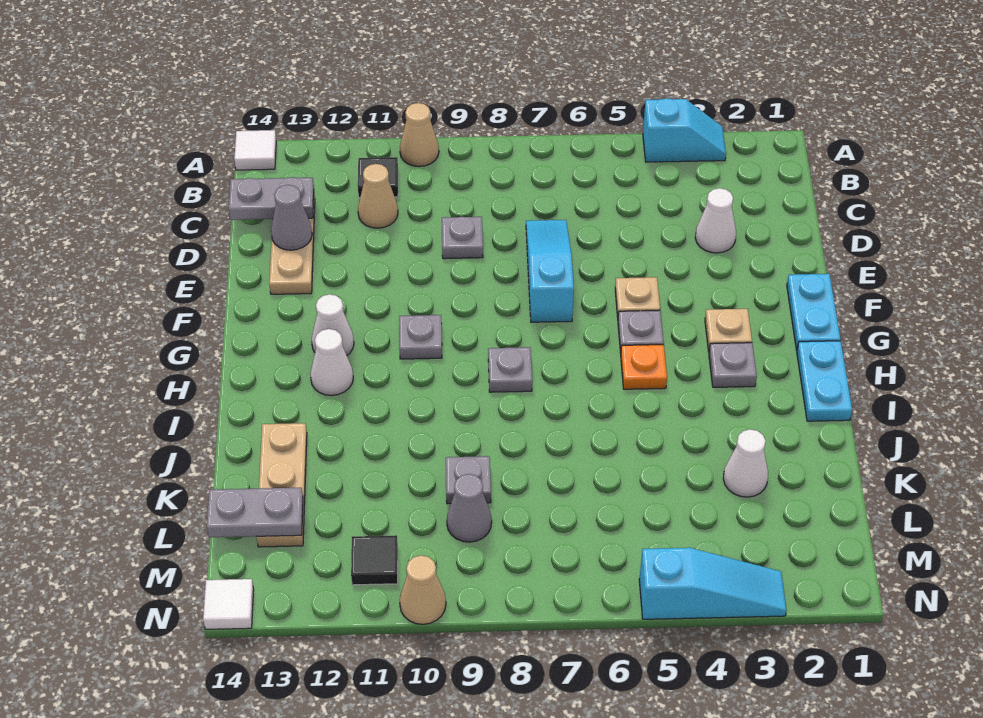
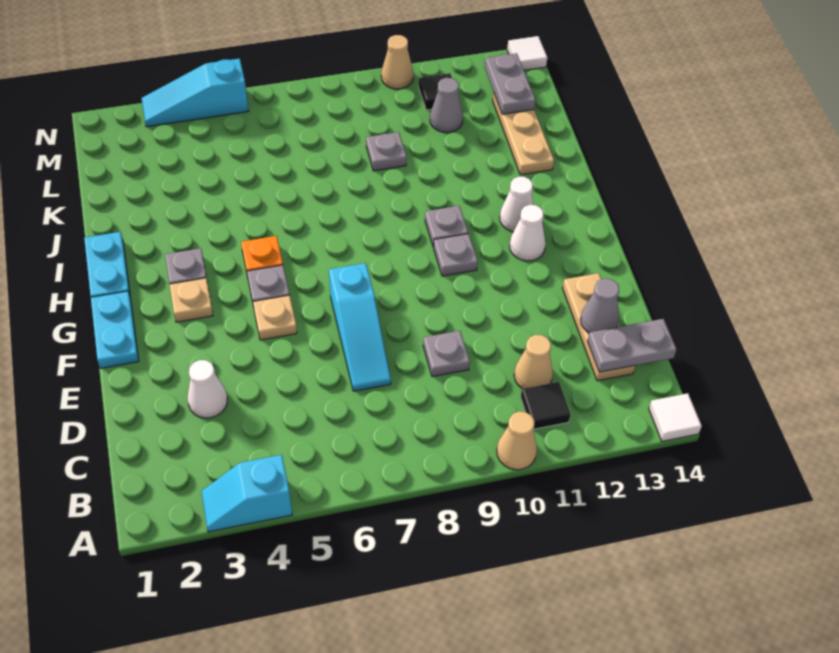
grey 1x1 plate [488,347,532,392] -> grey 1x1 plate moved to [425,206,468,247]
white 1x1 cone [723,429,768,497] -> none
grey 1x1 cone [447,474,492,542] -> grey 1x1 cone moved to [430,78,463,132]
grey 1x2 plate [207,488,303,537] -> grey 1x2 plate turned to [485,53,536,114]

